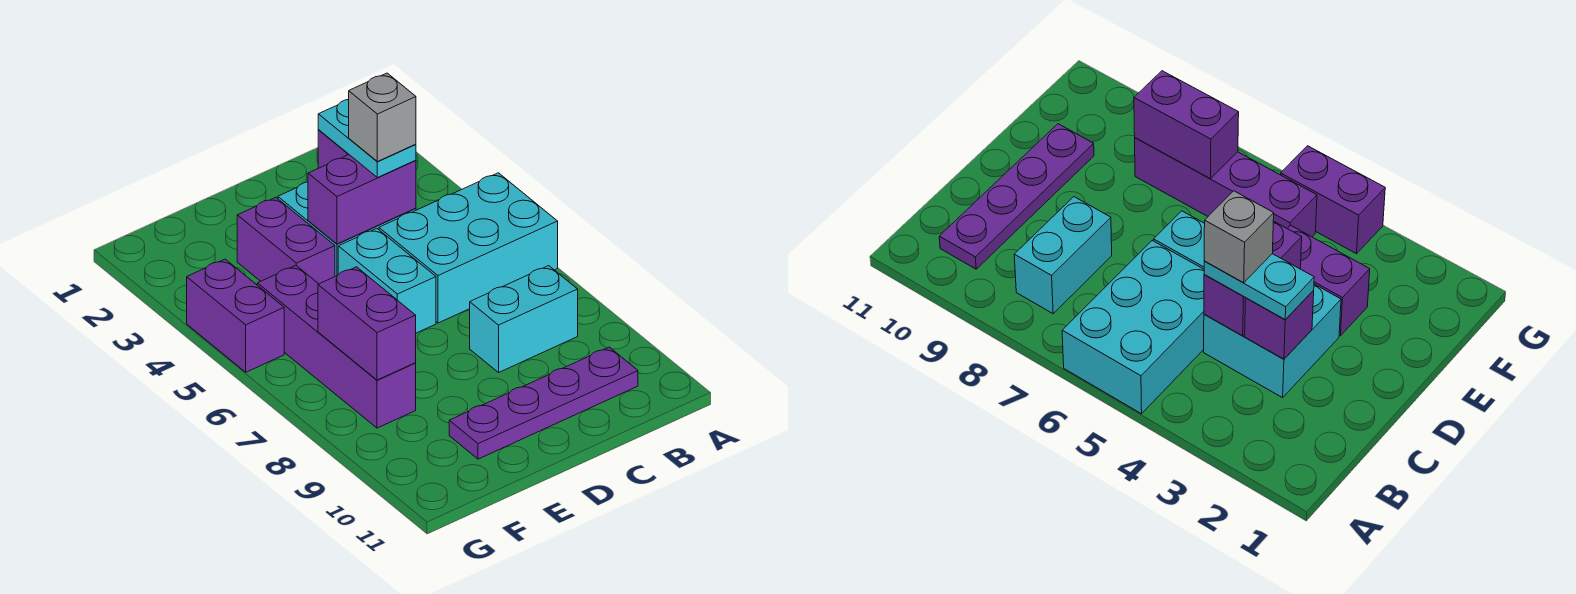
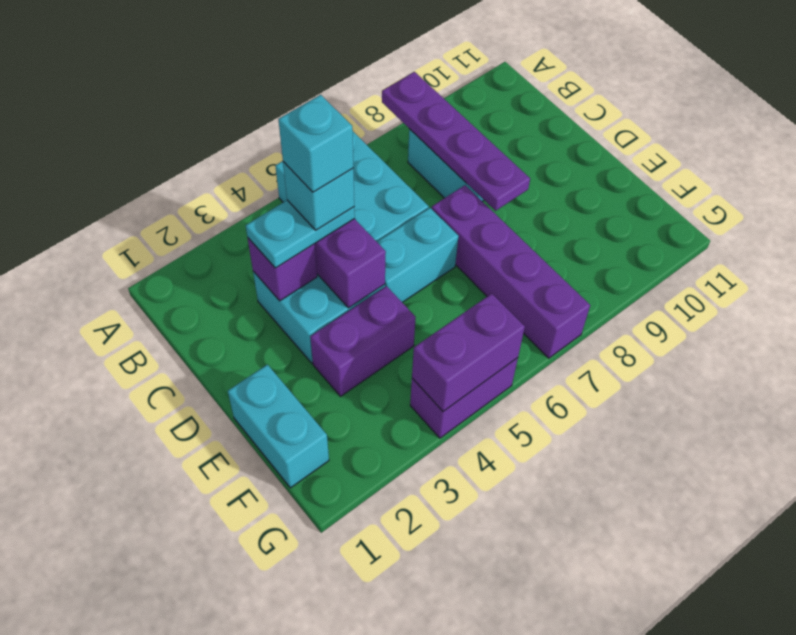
purple 1x4 plate [449,347,638,459] -> purple 1x4 plate moved to [382,72,530,211]
grey 1x1 brick [349,73,416,162] -> cyan 1x1 brick [283,162,354,230]
none -> cyan 1x1 brick [278,95,353,192]
none -> cyan 1x2 brick [228,365,329,488]
purple 1x4 brick [257,266,416,428] -> purple 1x4 brick turned to [432,185,590,358]
purple 1x2 brick [318,267,416,380] -> purple 1x2 brick moved to [412,294,525,411]

